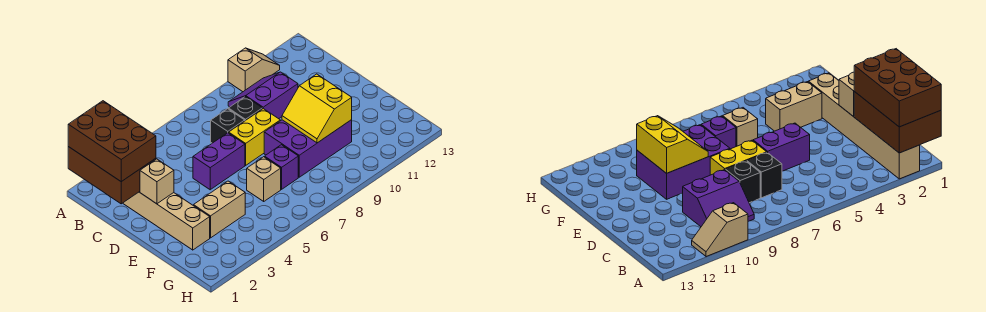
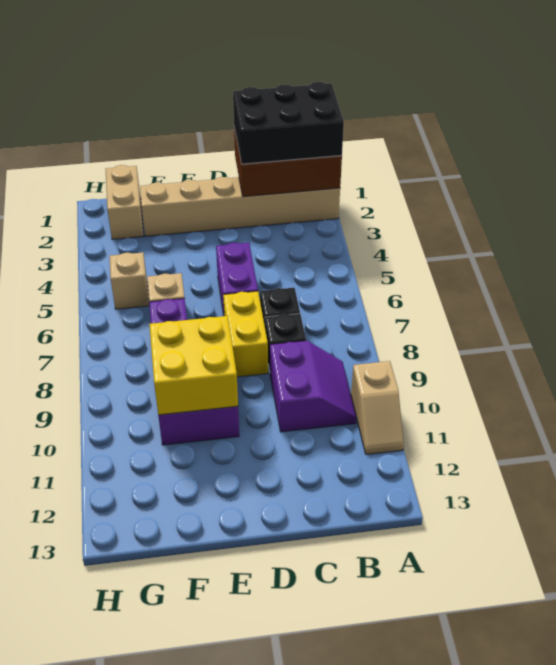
brown 2x3 brick [68,101,156,182] -> black 2x3 brick [233,82,344,164]
tan 1x1 brick [140,159,174,204] -> tan 1x1 brick moved to [109,252,149,309]
yellow 2x2 slope [282,74,352,143] -> yellow 2x2 brick [149,316,238,415]
tan 1x2 brick [194,181,245,238] -> tan 1x2 brick moved to [106,165,143,239]

